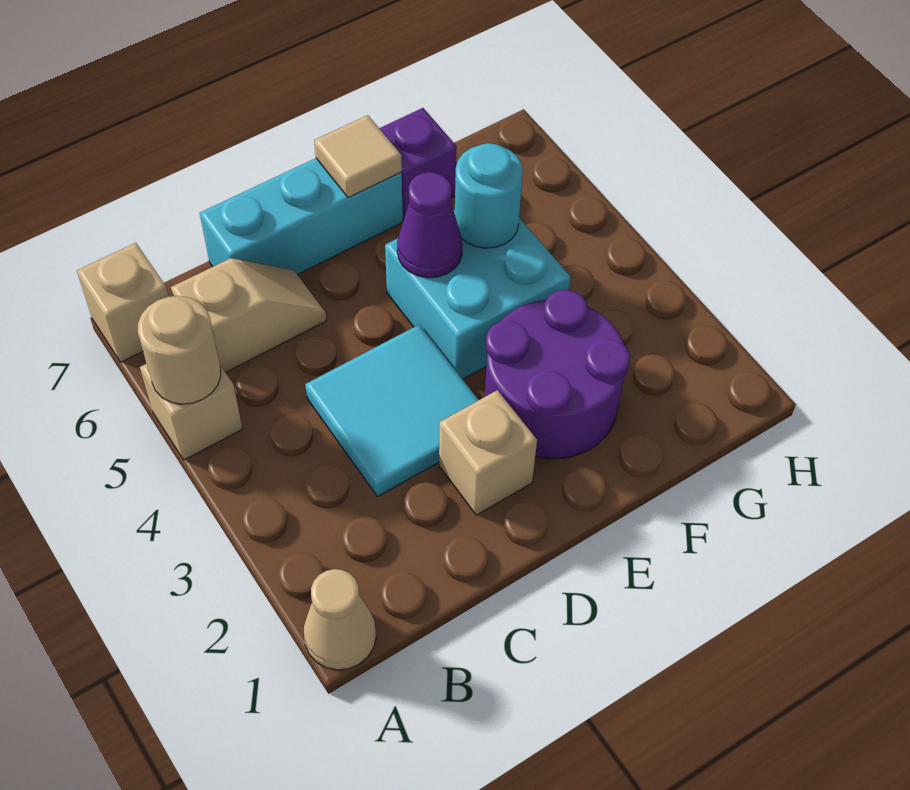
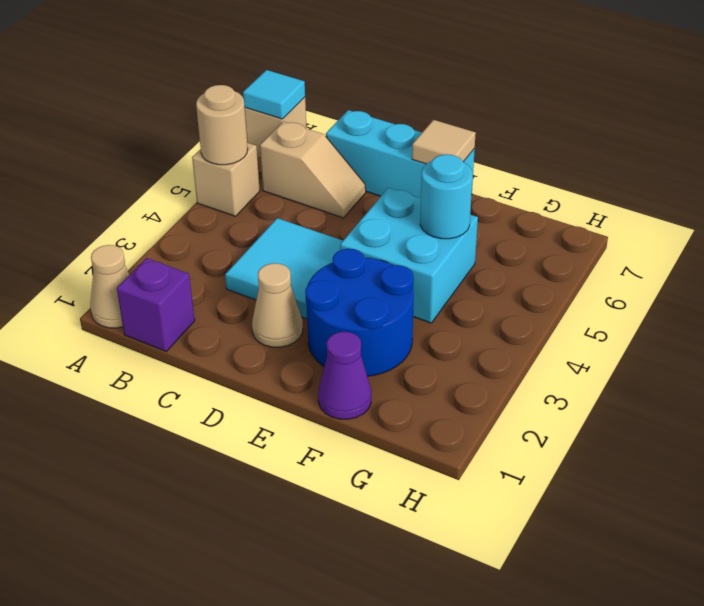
none -> cyan 1x1 tile [243,70,305,119]
tan 1x1 brick [439,390,537,515] -> tan 1x1 cone [252,263,303,347]
purple 2x2 round brick [485,290,630,459] -> blue 2x2 round brick [305,249,414,376]
purple 1x1 cone [397,172,463,278] -> purple 1x1 cone moved to [318,332,371,419]
purple 1x1 brick [379,108,457,219] -> purple 1x1 brick moved to [117,258,195,351]

